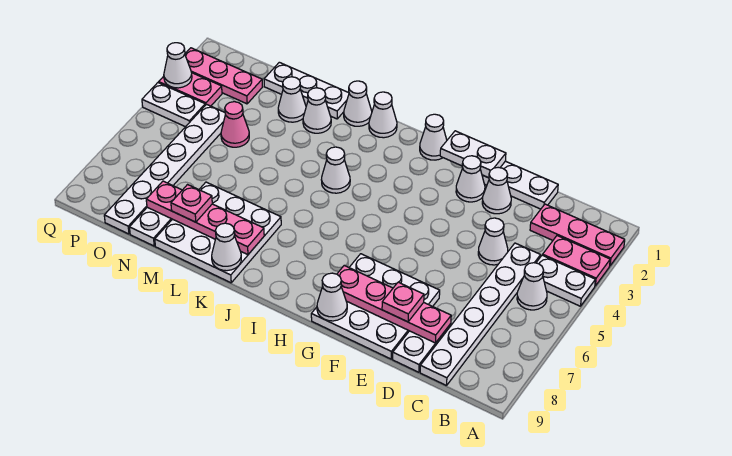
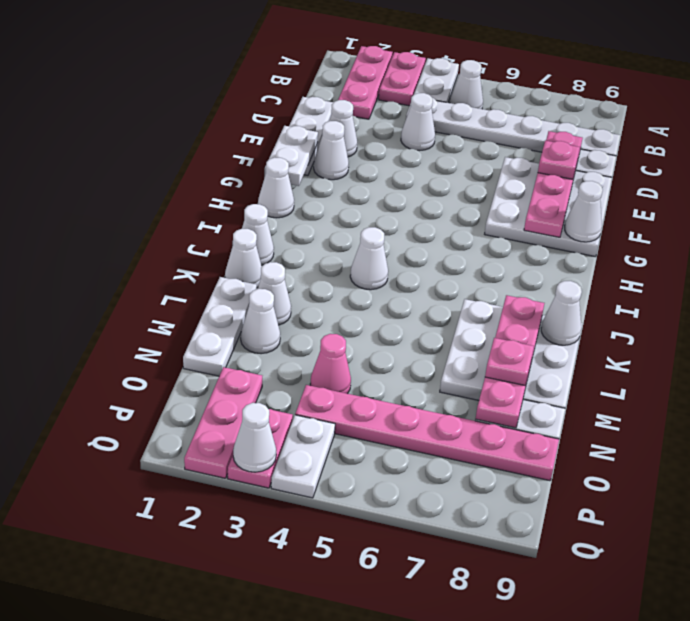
white 1x6 plate [104,104,226,234] -> pink 1x6 plate [295,385,559,481]

